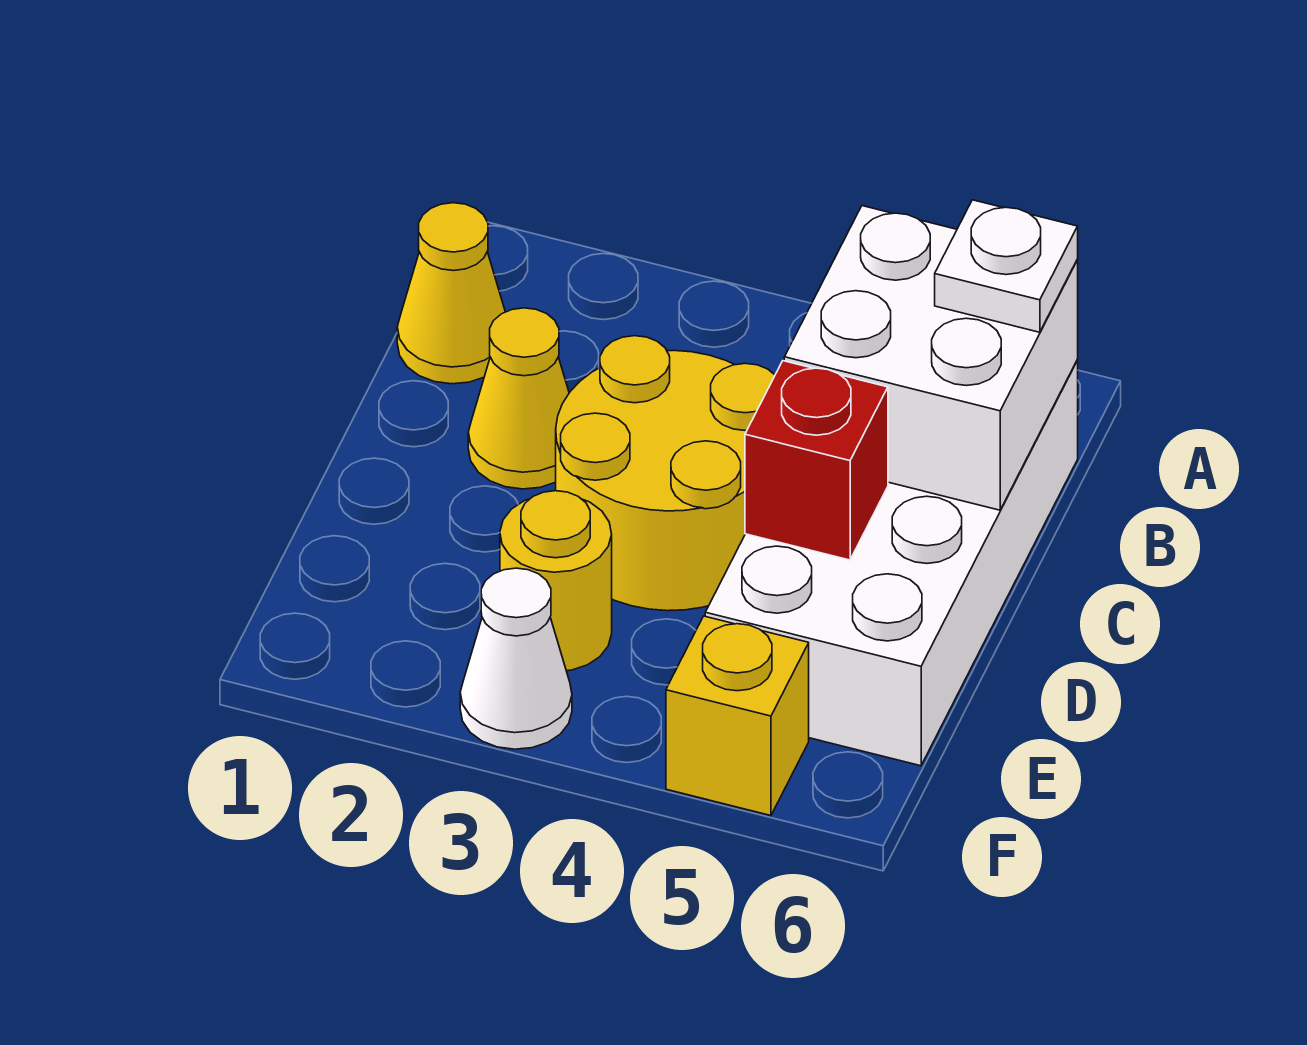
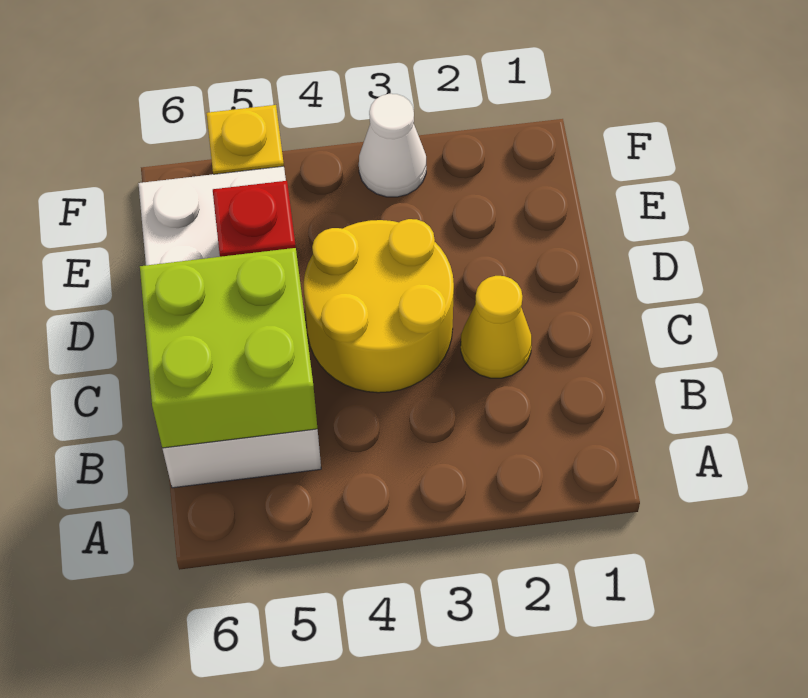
yellow 1x1 cone [397,203,505,384] -> none
white 2x2 brick [784,206,1078,510] -> lime 2x2 brick [140,248,318,448]
white 1x1 plate [935,200,1078,332] -> none
yellow 1x1 round brick [500,491,612,671] -> none

